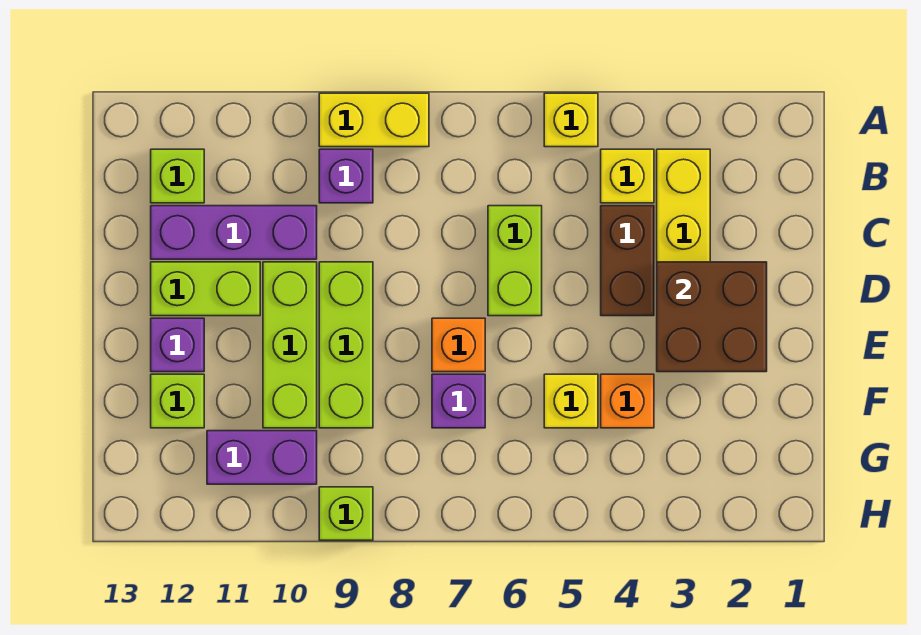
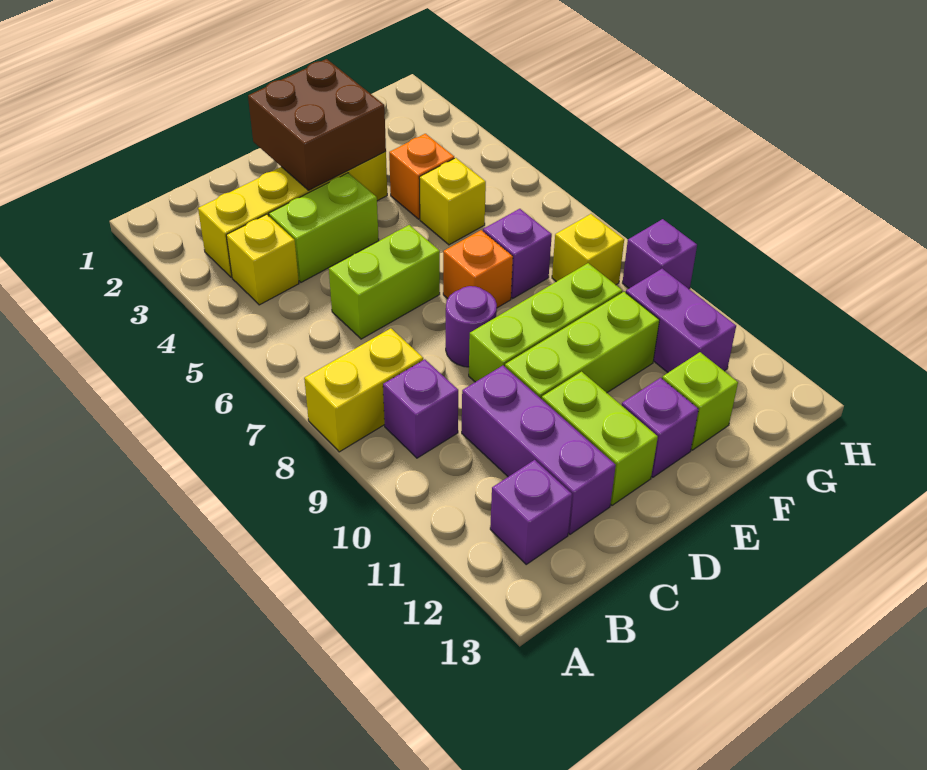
yellow 1x1 brick [544,93,598,147] -> yellow 1x1 brick moved to [552,214,624,285]
yellow 1x2 brick [319,93,429,147] -> yellow 1x2 brick turned to [304,328,423,452]
lime 1x1 brick [151,149,204,203] -> purple 1x1 brick [490,460,572,564]
brown 1x2 brick [601,206,654,316] -> lime 1x2 brick [269,173,379,282]
none -> purple 1x1 round brick [446,286,497,367]
lime 1x1 brick [319,487,373,540] -> purple 1x1 brick [623,219,697,289]

